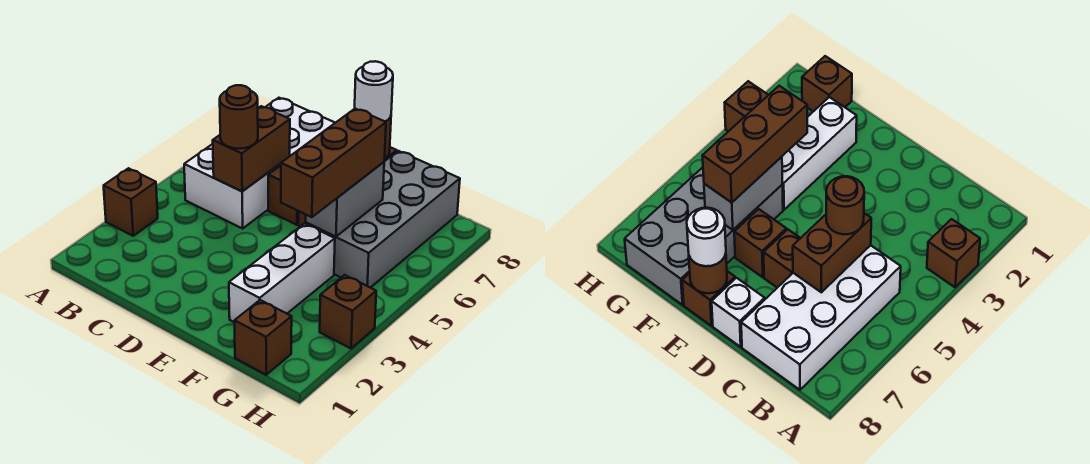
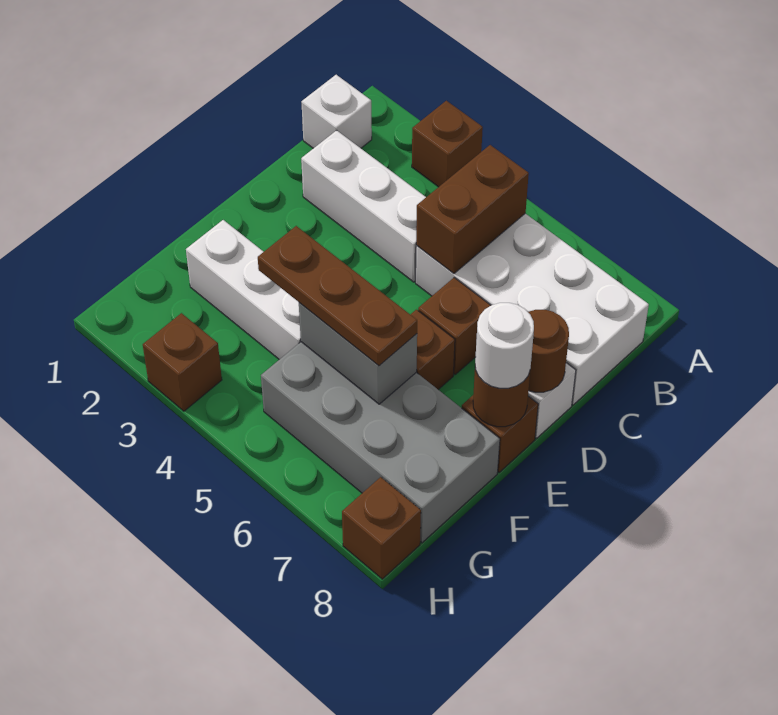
none -> white 1x1 brick [301,75,372,148]
none -> white 1x3 brick [301,130,426,282]
brown 1x2 brick [213,106,290,191] -> brown 1x2 brick turned to [416,145,529,273]
brown 1x1 round brick [220,85,258,149] -> brown 1x1 round brick moved to [528,310,569,392]
brown 1x3 brick [281,109,386,217] -> brown 1x3 plate [258,226,417,366]
brown 1x1 brick [234,300,292,375] -> brown 1x1 brick moved to [342,477,421,579]

